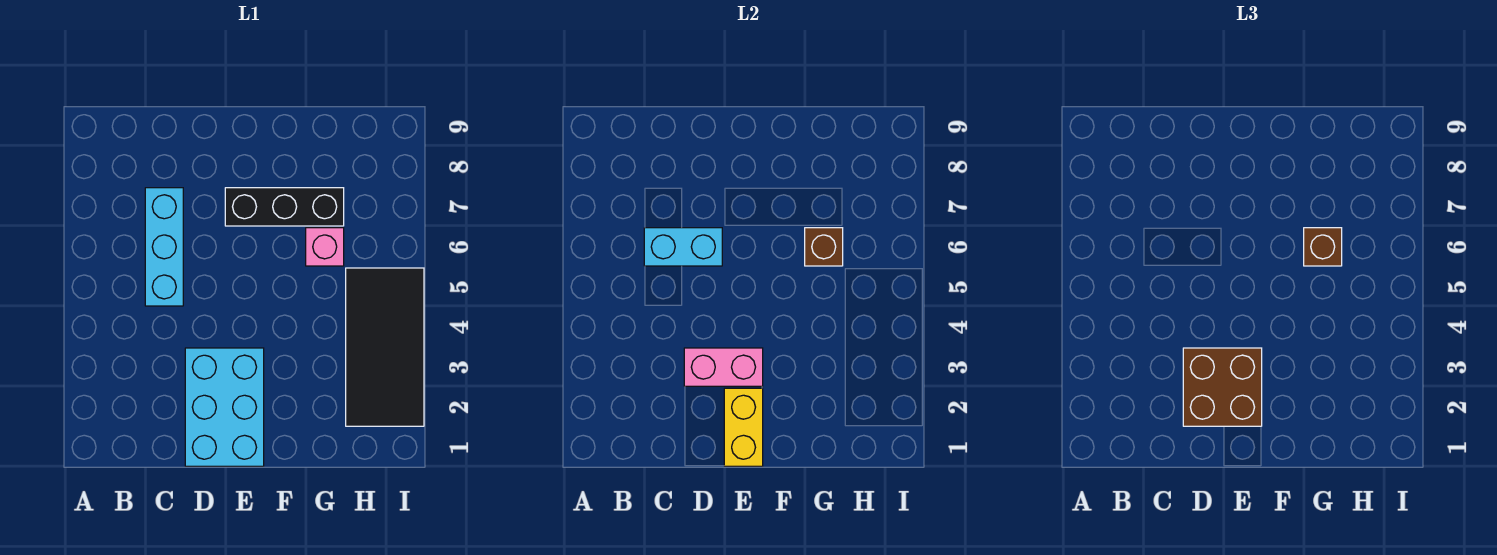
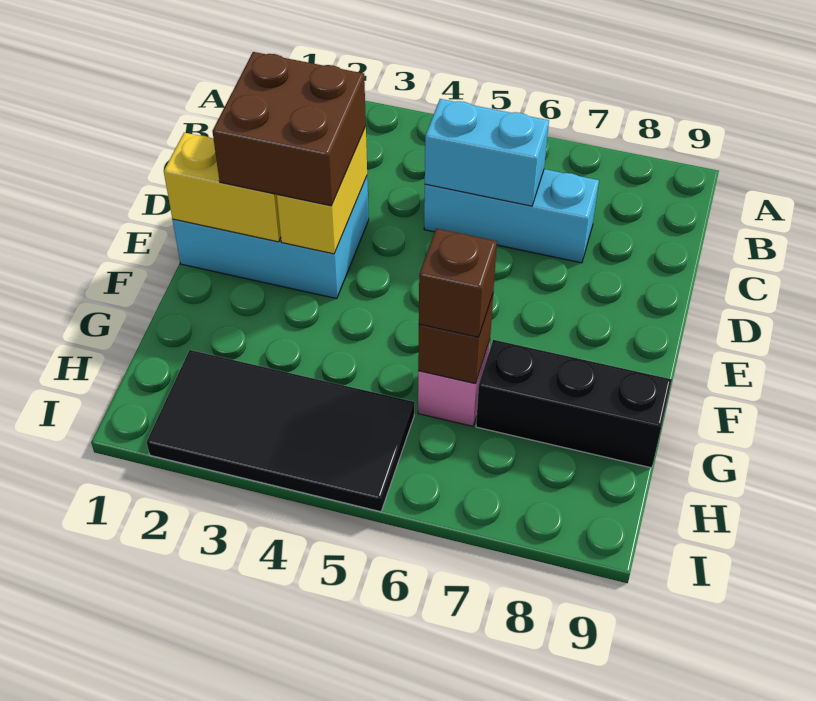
cyan 1x2 brick [644,228,722,266] -> cyan 1x2 brick turned to [425,99,549,206]
pink 1x2 brick [684,348,763,386] -> yellow 1x2 brick [277,126,367,254]
black 1x3 brick [225,188,344,226] -> black 1x3 brick turned to [476,340,672,468]

